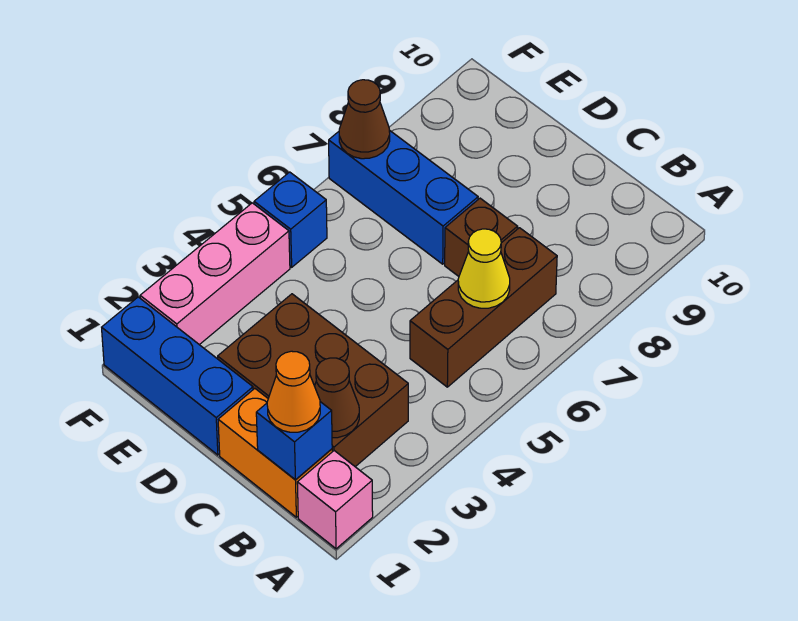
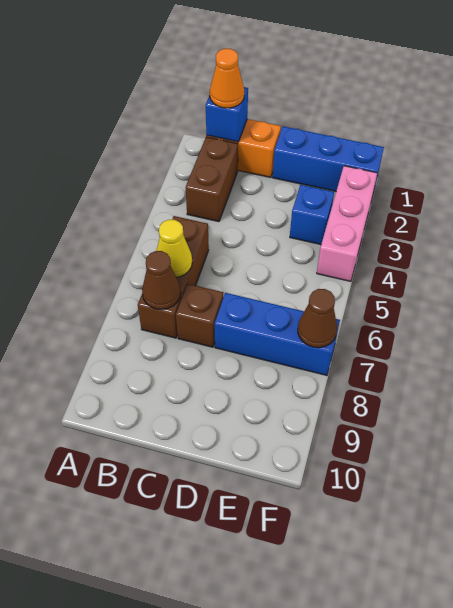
pink 1x1 brick [297,451,373,549] -> none
brown 2x3 brick [218,294,408,467] -> brown 1x2 brick [186,137,238,222]
brown 1x1 cone [315,358,359,438] -> brown 1x1 cone moved to [142,251,181,309]
blue 1x1 brick [254,172,327,267] -> blue 1x1 brick moved to [290,185,334,245]

